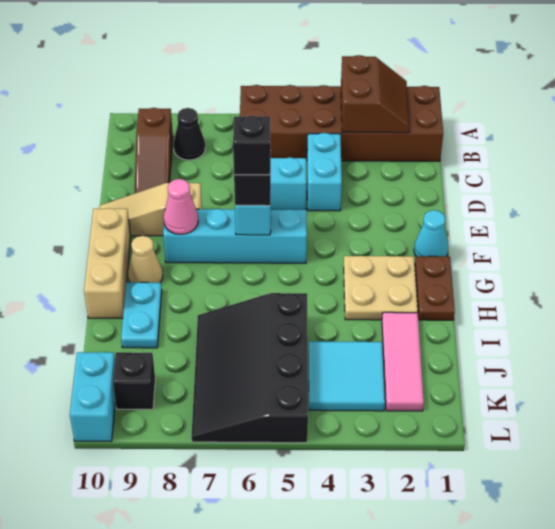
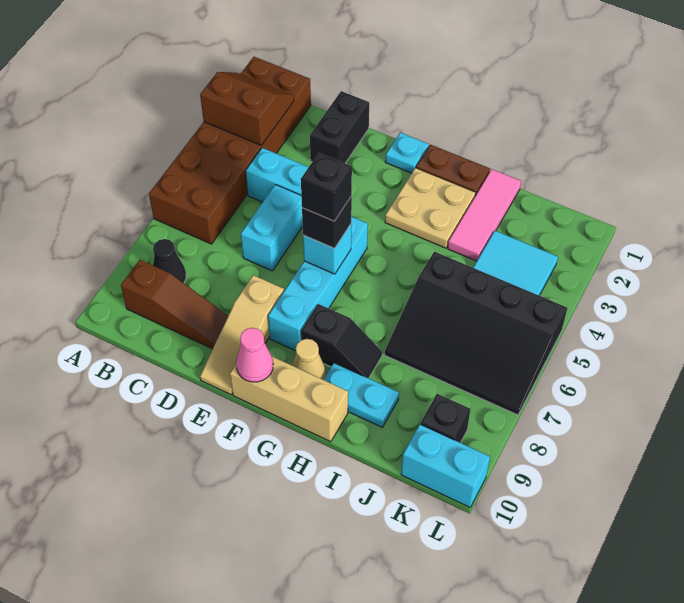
none -> black 1x2 brick [310,91,369,163]
cyan 1x1 cone [414,210,448,256] -> cyan 1x1 plate [385,133,429,173]
pink 1x1 cone [164,179,198,234] -> pink 1x1 cone moved to [236,328,273,382]
none -> black 1x2 slope [301,304,382,378]
pink 1x3 tile [382,312,424,411] -> pink 1x3 tile turned to [448,169,521,261]

